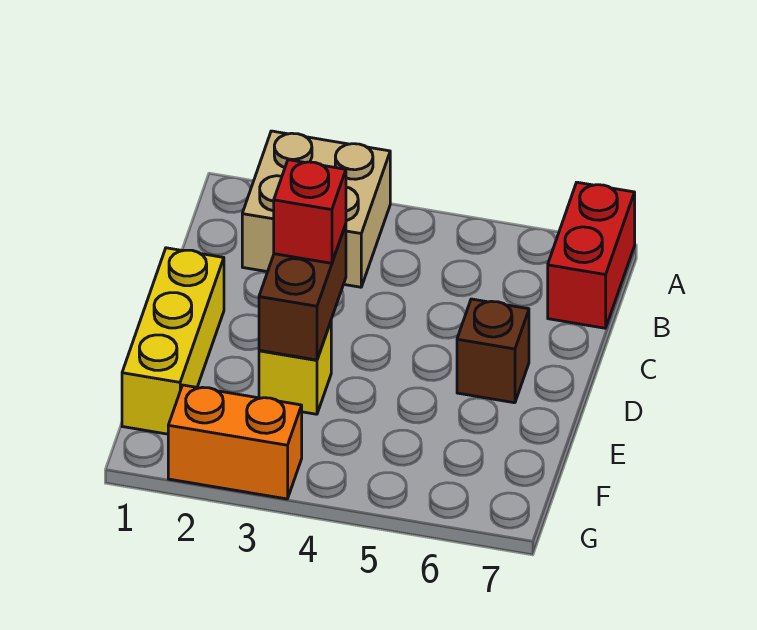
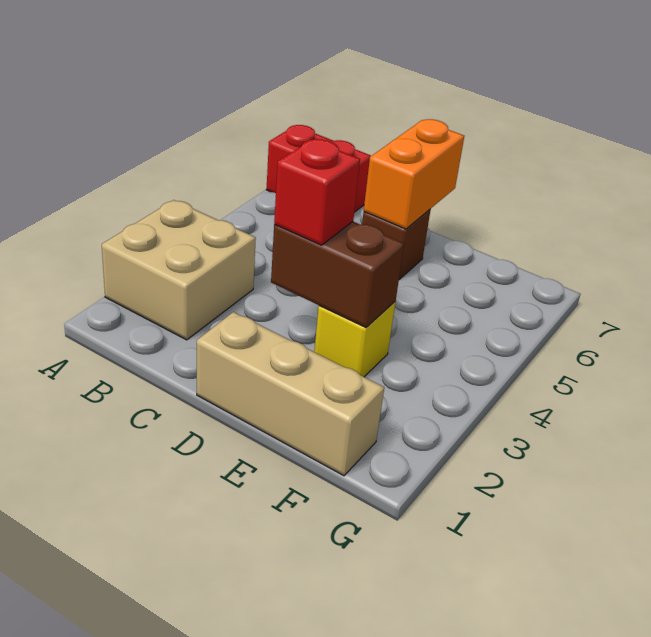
yellow 1x3 brick [122,248,224,434] -> tan 1x3 brick [197,312,384,476]
orange 1x2 brick [168,385,302,499] -> orange 1x2 brick moved to [364,119,464,229]

